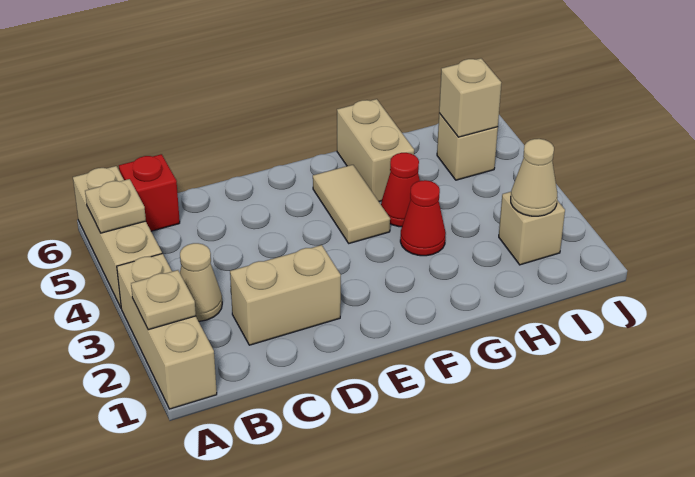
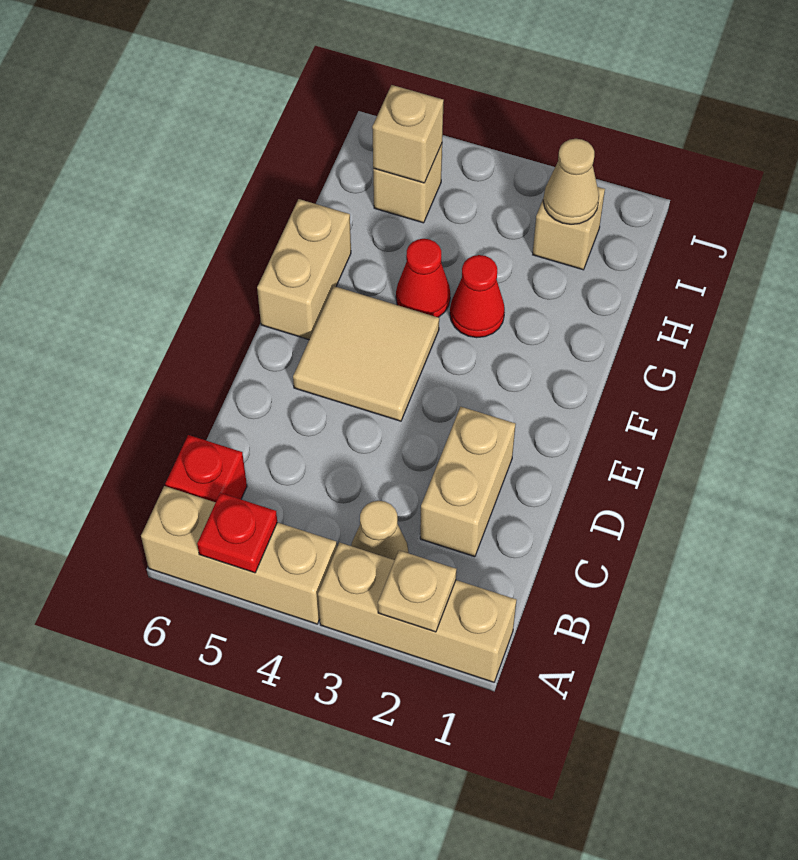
tan 1x1 plate [85,179,146,233] -> red 1x1 plate [197,493,277,573]
tan 1x2 tile [313,165,390,243] -> tan 2x2 tile [293,286,439,421]
tan 1x2 brick [337,99,414,202] -> tan 1x2 brick turned to [257,199,351,340]

